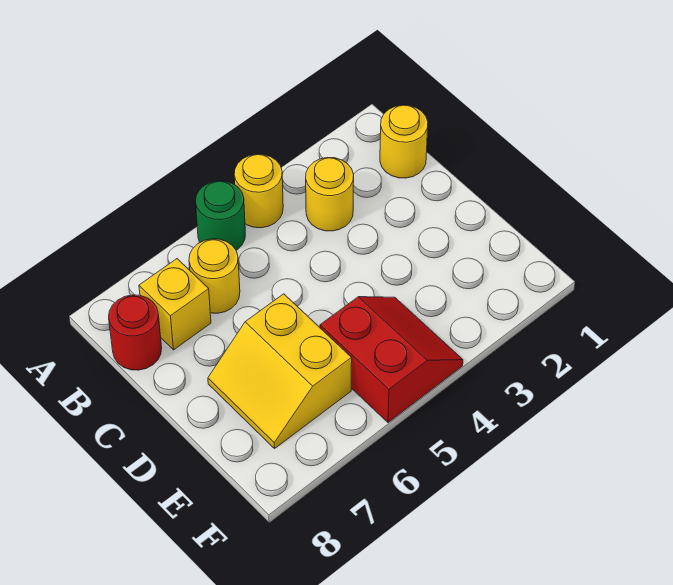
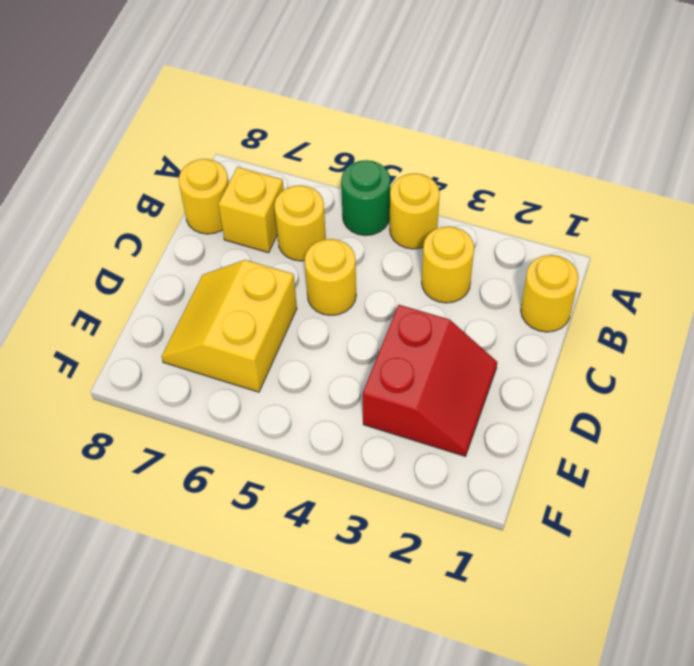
red 1x1 round brick [109,295,162,370] -> yellow 1x1 round brick [179,159,229,234]
none -> yellow 1x1 round brick [304,239,356,315]
red 2x2 slope [320,297,463,423] -> red 2x2 slope moved to [363,305,497,456]

